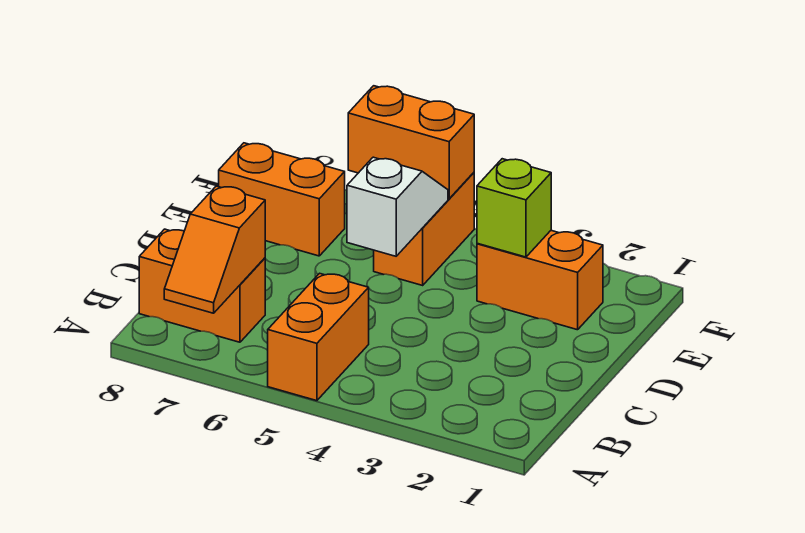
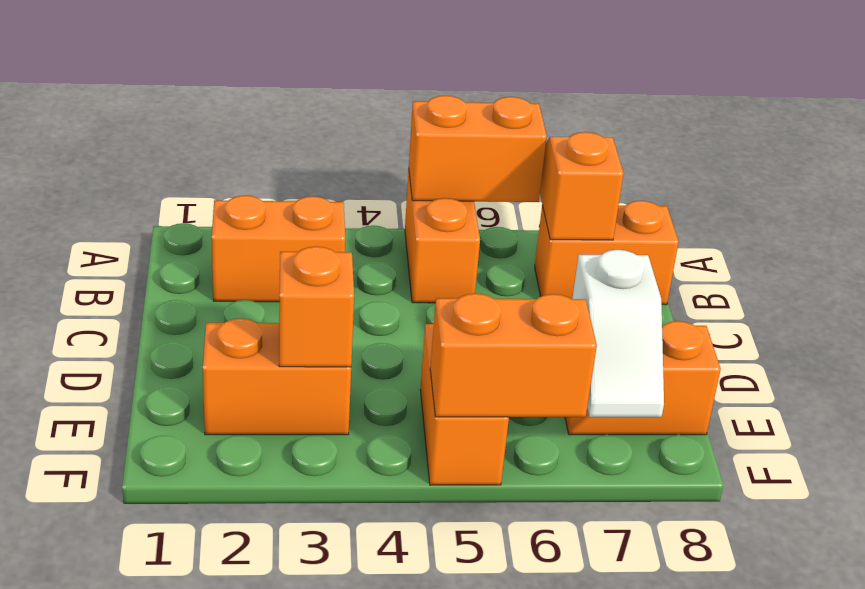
none -> orange 1x2 brick [409,96,547,202]
none -> orange 1x2 brick [212,196,345,302]
white 1x2 slope [347,157,448,256] -> white 1x2 slope moved to [572,250,664,417]
lime 1x1 brick [477,159,551,257] -> orange 1x1 brick [279,247,354,367]

